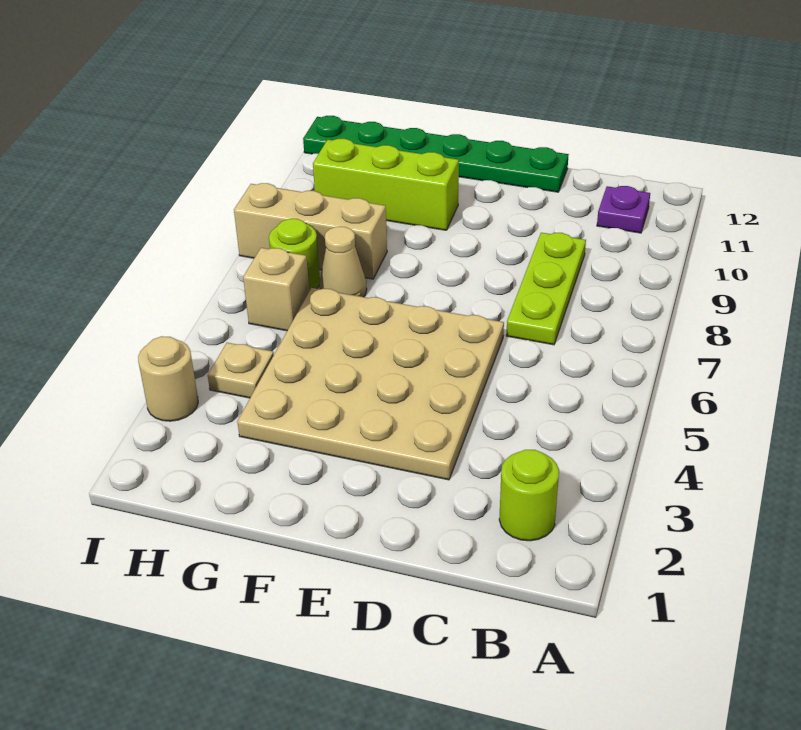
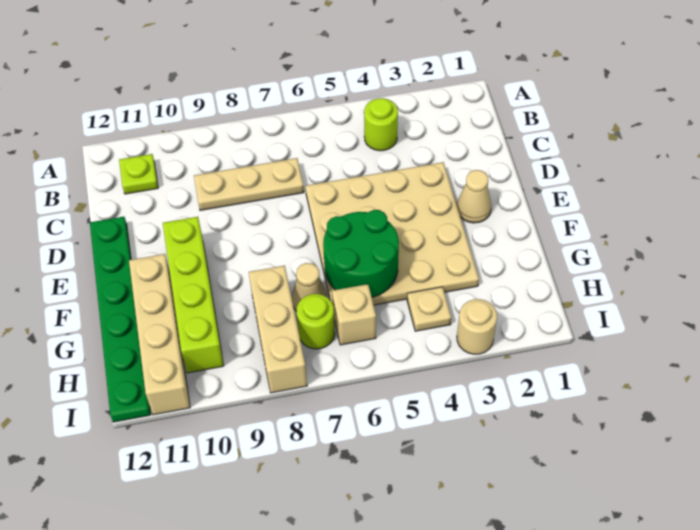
lime 1x1 round brick [499,450,559,541] -> lime 1x1 round brick moved to [364,98,398,151]
purple 1x1 plate [597,186,650,233] -> lime 1x1 plate [119,154,158,194]
lime 1x3 plate [506,233,586,345] -> tan 1x3 plate [194,158,304,210]
none -> tan 1x1 cone [457,170,492,223]
none -> green 2x2 round brick [323,210,399,297]
lime 1x3 brick [313,139,459,230] -> lime 1x4 brick [163,217,224,373]
none -> tan 1x4 brick [129,254,190,415]

